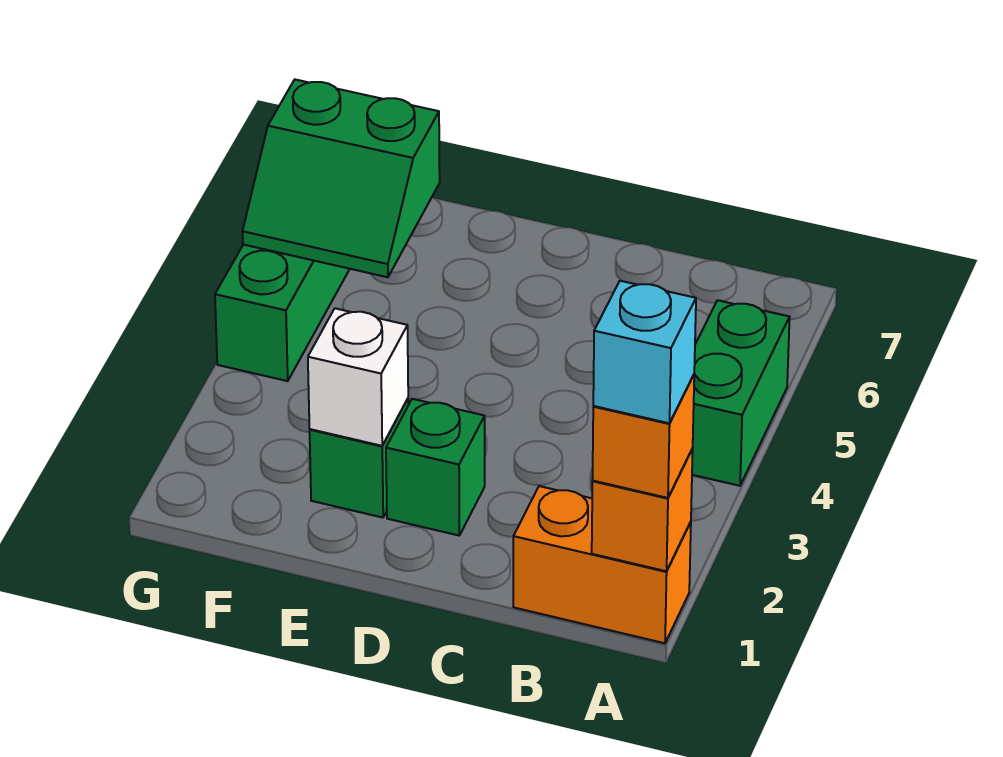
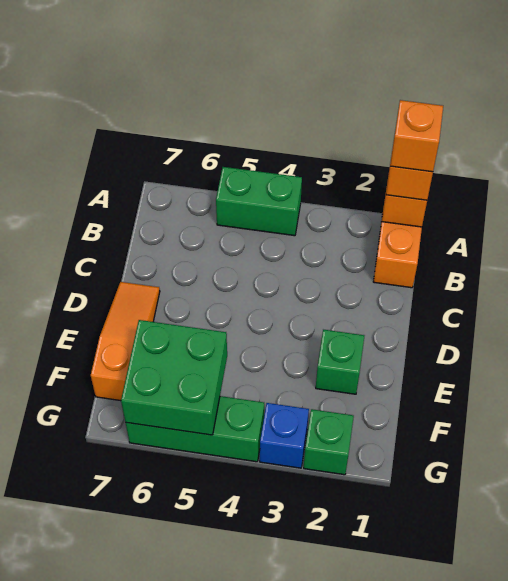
cyan 1x1 brick [593,281,696,423] -> orange 1x1 brick [391,100,443,172]
green 1x1 brick [386,399,485,535] -> green 1x1 brick moved to [304,409,354,475]
none -> orange 1x3 slope [91,282,160,401]
white 1x1 brick [308,308,408,446] -> none
green 2x2 slope [242,80,440,277] -> green 2x2 brick [121,320,227,435]
none -> blue 1x1 brick [260,403,309,468]

